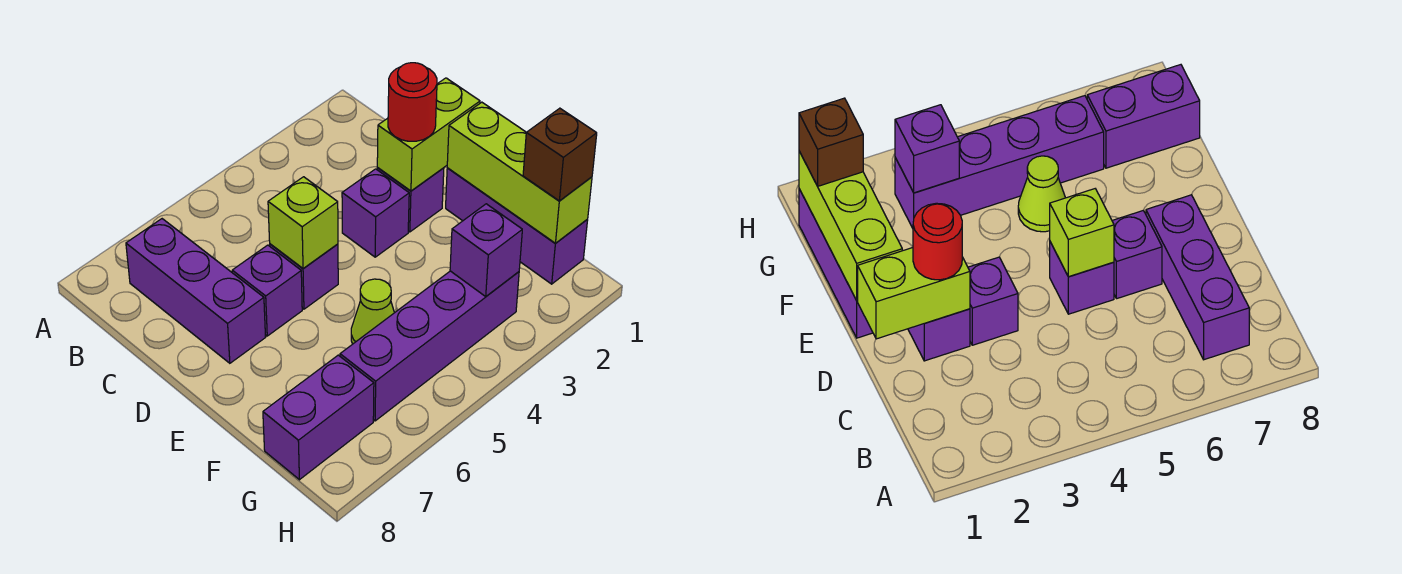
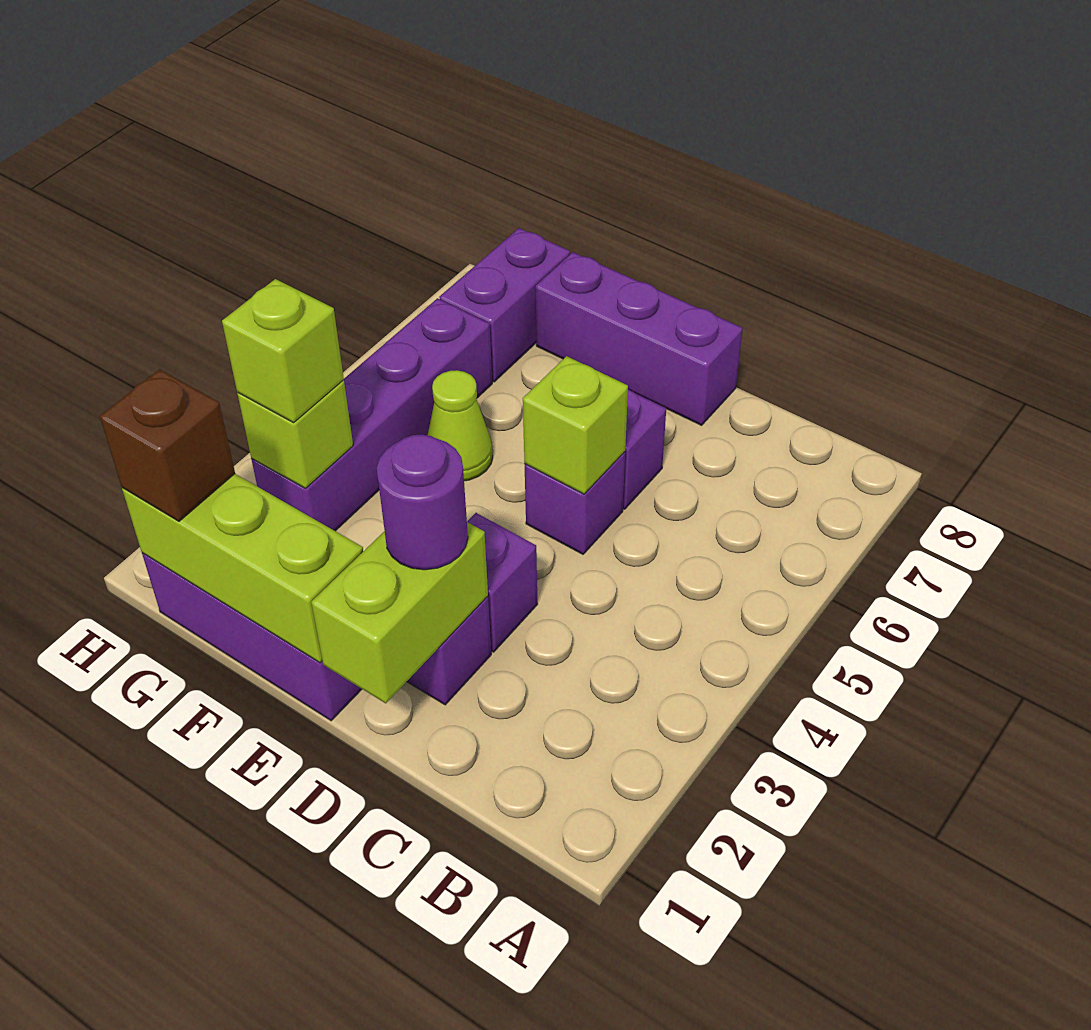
purple 1x3 brick [126,219,266,363] -> purple 1x3 brick moved to [535,252,743,425]
red 1x1 round brick [388,63,437,141] -> purple 1x1 round brick [377,435,468,570]
purple 1x1 brick [450,204,522,296] -> lime 1x1 brick [237,380,353,488]
none -> lime 1x1 brick [222,279,344,423]

